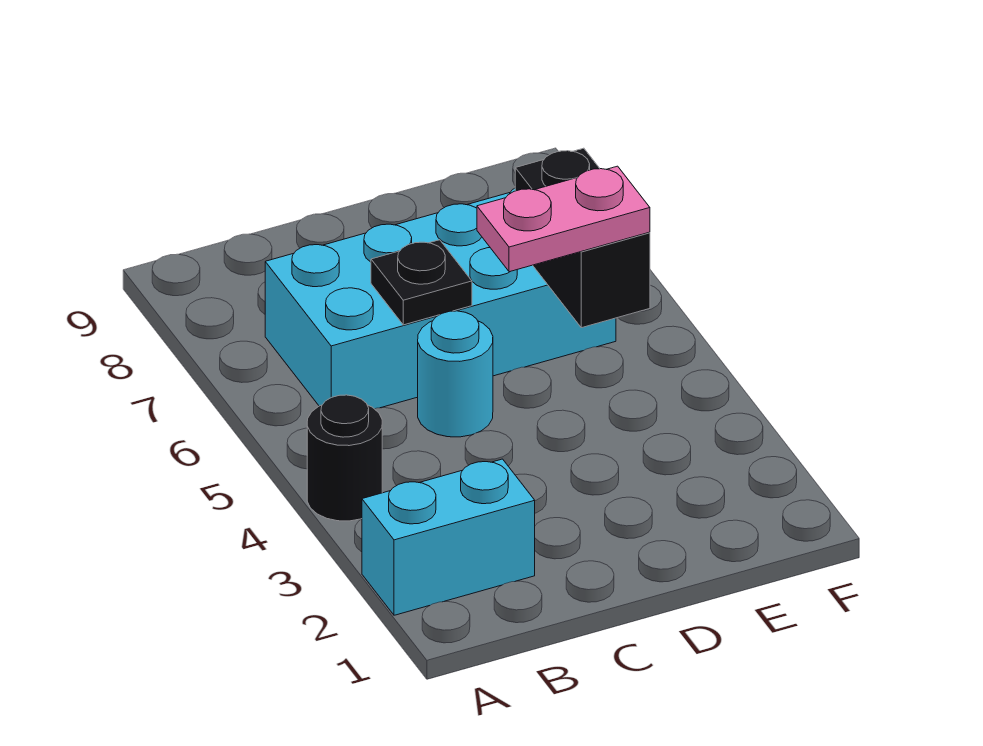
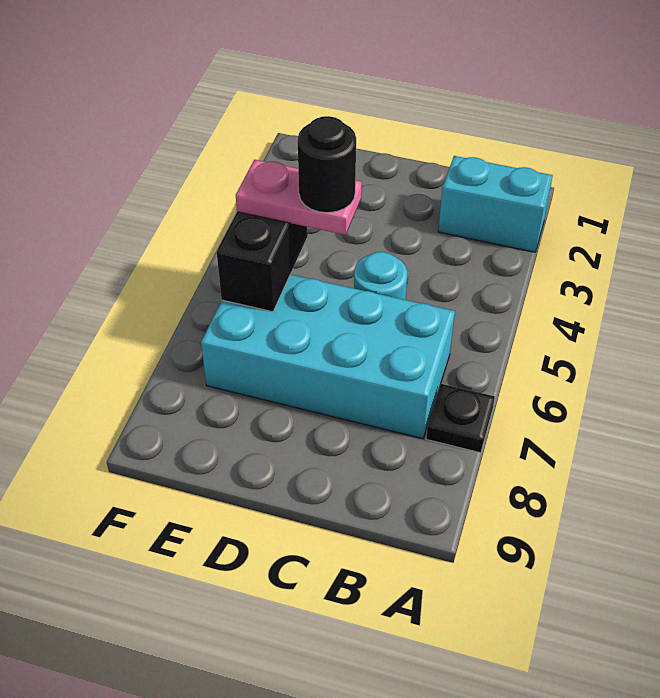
black 1x1 round brick [307,395,382,521] -> black 1x1 round brick moved to [298,116,356,213]
black 1x1 plate [371,240,472,325] -> black 1x1 plate moved to [426,384,495,453]

